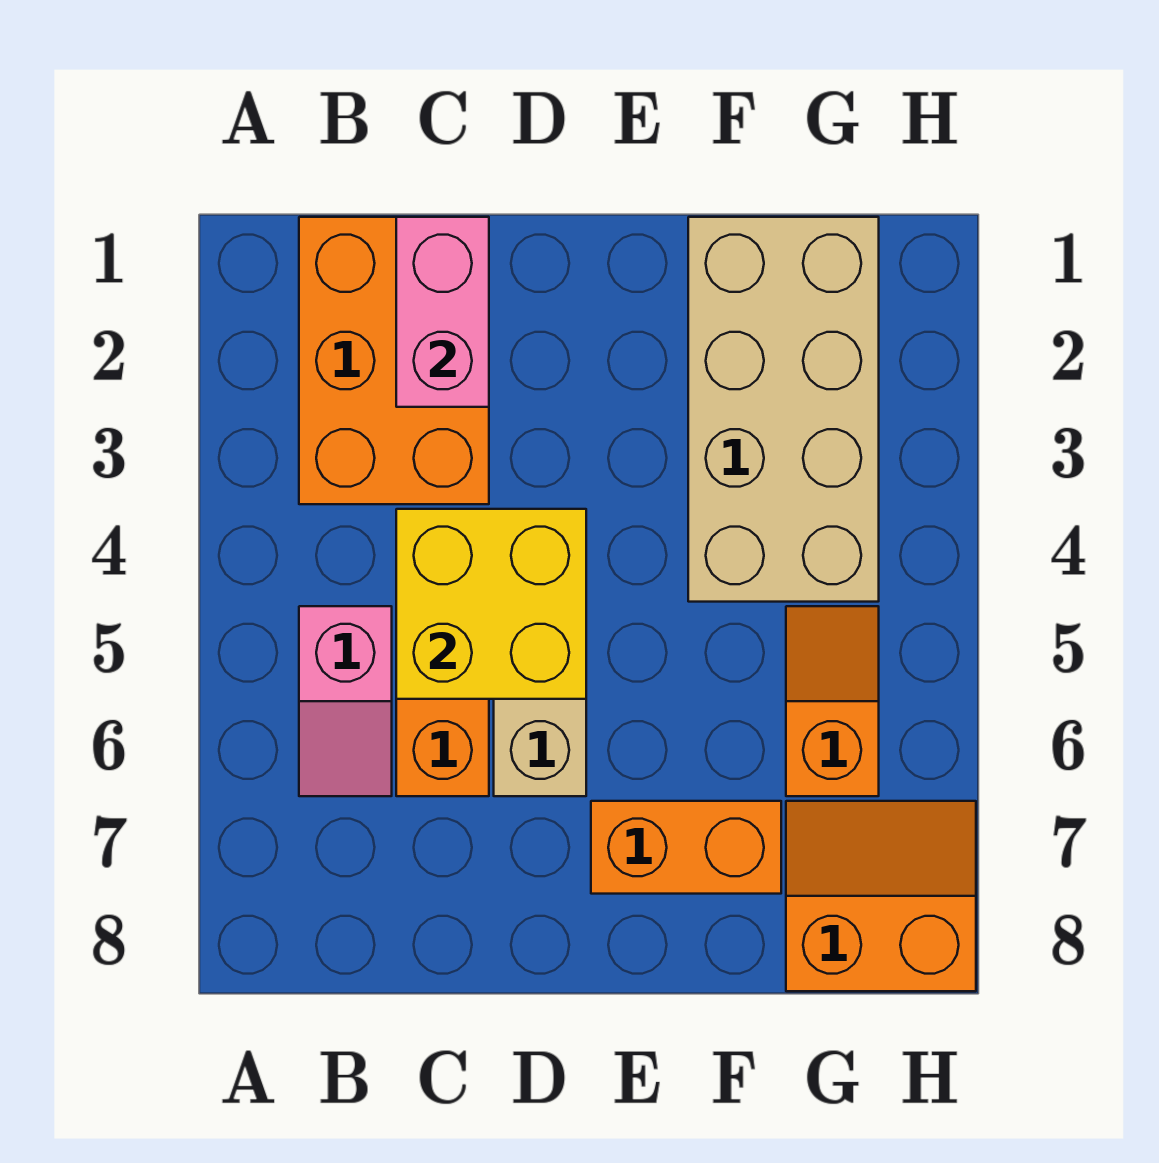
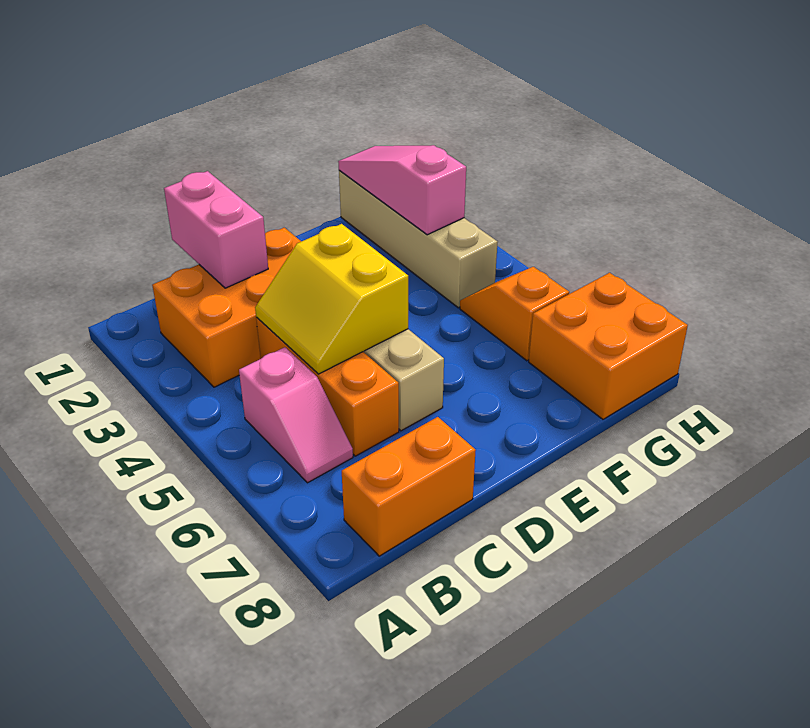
orange 2x3 brick [299,217,489,504] -> orange 2x3 brick turned to [152,228,301,387]
yellow 2x2 brick [396,509,586,699] -> yellow 2x2 slope [255,224,408,374]
orange 1x2 brick [591,801,781,894] -> orange 1x2 brick moved to [342,417,476,556]
tan 2x4 brick [688,217,879,602] -> tan 1x4 brick [339,170,498,308]
none -> pink 1x3 slope [338,145,466,235]
orange 2x2 slope [786,801,976,991] -> orange 2x2 brick [529,273,688,419]

